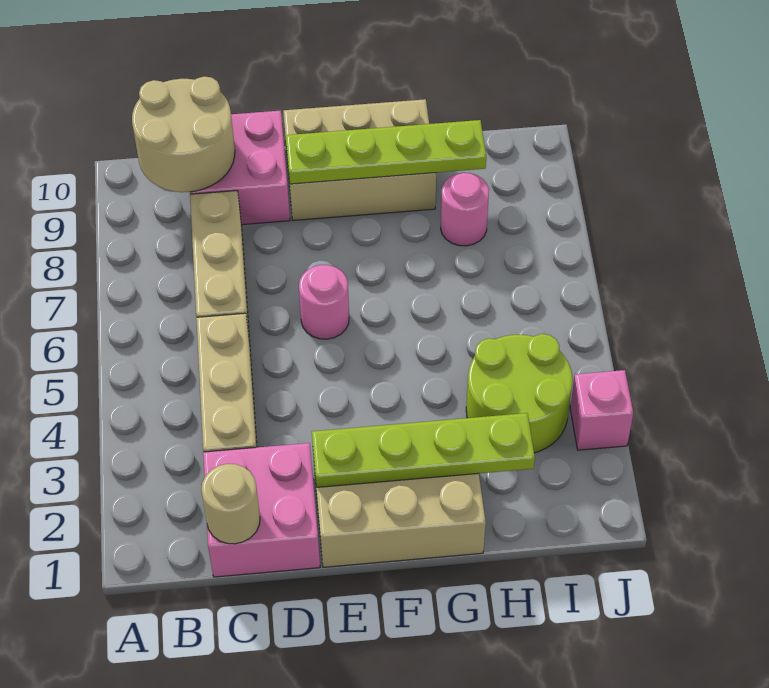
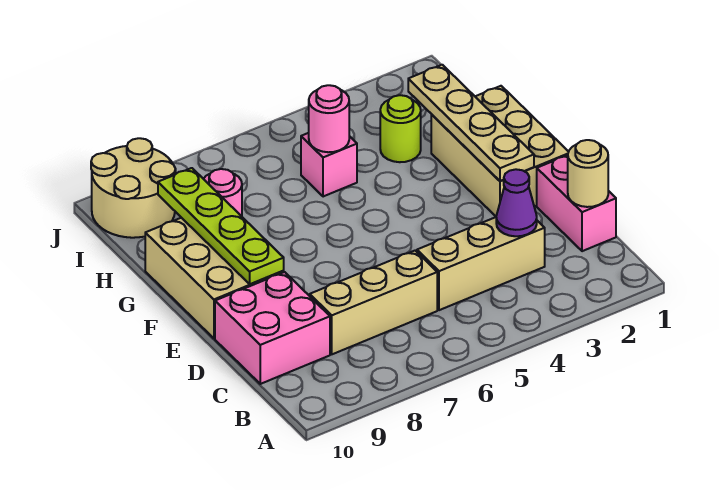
tan 2x2 round brick [132,77,235,192] -> tan 2x2 round brick moved to [91,138,176,238]
pink 2x2 brick [203,443,320,577] -> pink 1x2 brick [537,155,616,251]
none -> purple 1x1 cone [496,169,537,236]
lime 1x4 plate [312,413,535,487] -> tan 1x4 plate [408,65,534,181]
pink 1x1 round brick [299,265,349,339] -> pink 1x1 round brick moved to [309,85,349,152]
lime 2x2 round brick [466,334,573,453] -> lime 1x1 round brick [380,95,421,162]
pink 1x1 brick [570,370,633,450] -> pink 1x1 brick moved to [301,133,357,197]

